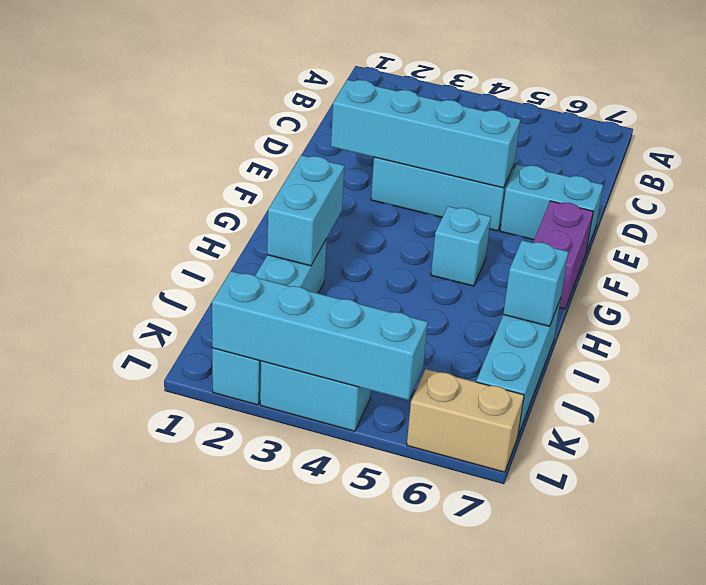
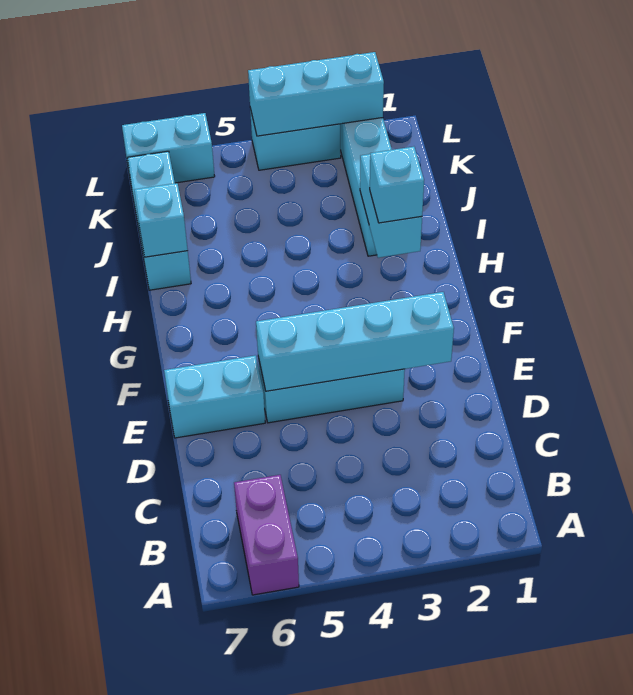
purple 1x2 brick [533,201,593,309] -> purple 1x2 brick moved to [234,475,299,595]
cyan 1x1 brick [431,206,491,286] -> cyan 1x1 brick moved to [370,147,424,223]
cyan 1x4 brick [212,271,428,400] -> cyan 1x3 brick [248,52,384,136]
tan 1x2 brick [407,369,524,472] -> cyan 1x2 brick [122,113,215,183]

